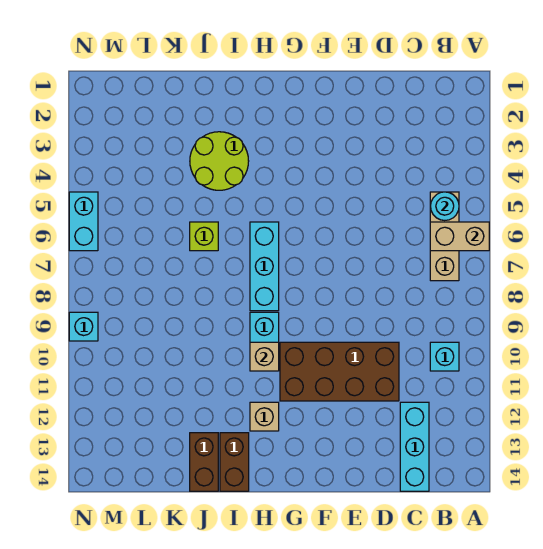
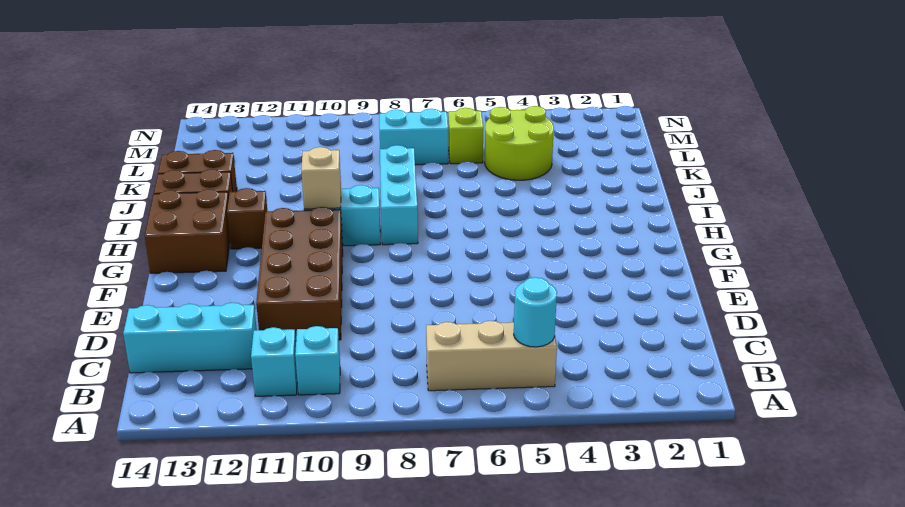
tan 1x2 brick [430,222,489,251] -> none
none -> brown 2x2 brick [145,189,230,273]
cyan 1x3 brick [250,222,279,311] -> cyan 1x3 brick turned to [380,145,418,245]
tan 1x1 brick [250,402,279,431] -> brown 1x1 brick [227,188,267,249]
lime 2x2 round brick [190,132,249,190] -> lime 2x2 round brick moved to [485,106,554,180]
lime 1x1 brick [190,222,218,251] -> lime 1x1 brick moved to [448,108,483,164]
cyan 1x2 brick [69,192,98,251] -> cyan 1x2 brick moved to [379,109,448,165]
cyan 1x1 brick [69,312,98,341] -> cyan 1x1 brick moved to [251,327,297,396]

